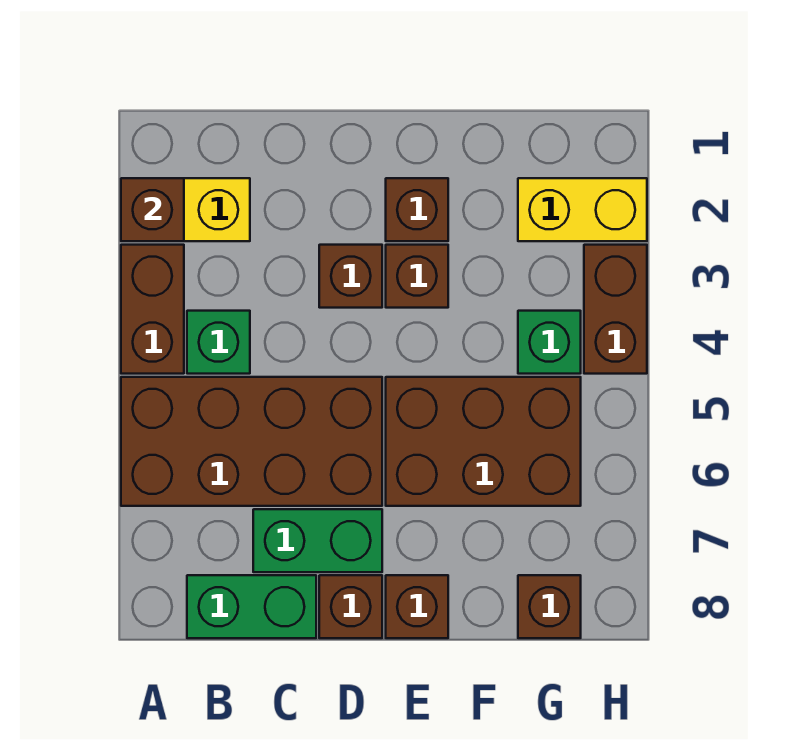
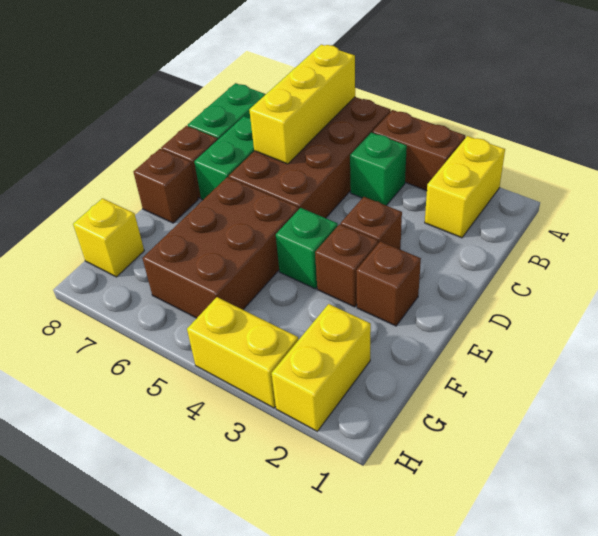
brown 1x1 brick [121,178,184,241] -> none
none -> yellow 1x3 brick [249,45,355,164]
green 1x1 brick [518,311,581,374] -> green 1x1 brick moved to [276,208,338,289]
brown 1x1 brick [518,575,581,638] -> yellow 1x1 brick [73,198,144,277]
brown 1x2 brick [584,245,647,374] -> yellow 1x2 brick [187,297,298,408]

